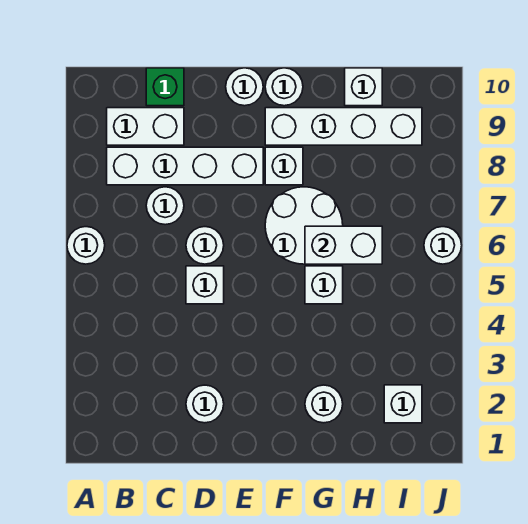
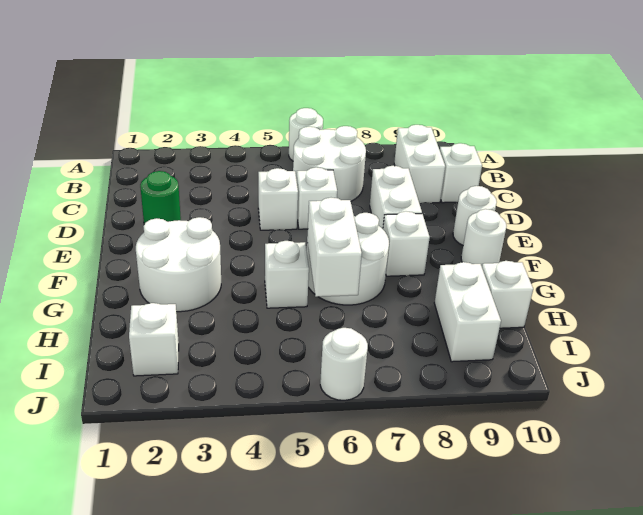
white 1x4 brick [107,147,263,185] -> white 1x2 brick [370,166,422,229]
white 1x1 round brick [146,187,184,225] -> white 2x2 round brick [293,126,366,201]
green 1x1 brick [146,68,184,106] -> white 1x1 brick [440,143,482,203]
white 1x1 round brick [186,385,224,423] -> green 1x1 round brick [140,171,181,224]
white 1x1 round brick [186,227,224,264] -> white 1x1 brick [297,167,337,229]
white 1x4 brick [265,108,422,145] -> white 1x2 brick [434,262,501,362]
white 1x1 round brick [305,385,343,423] -> white 2x2 round brick [136,217,221,312]

